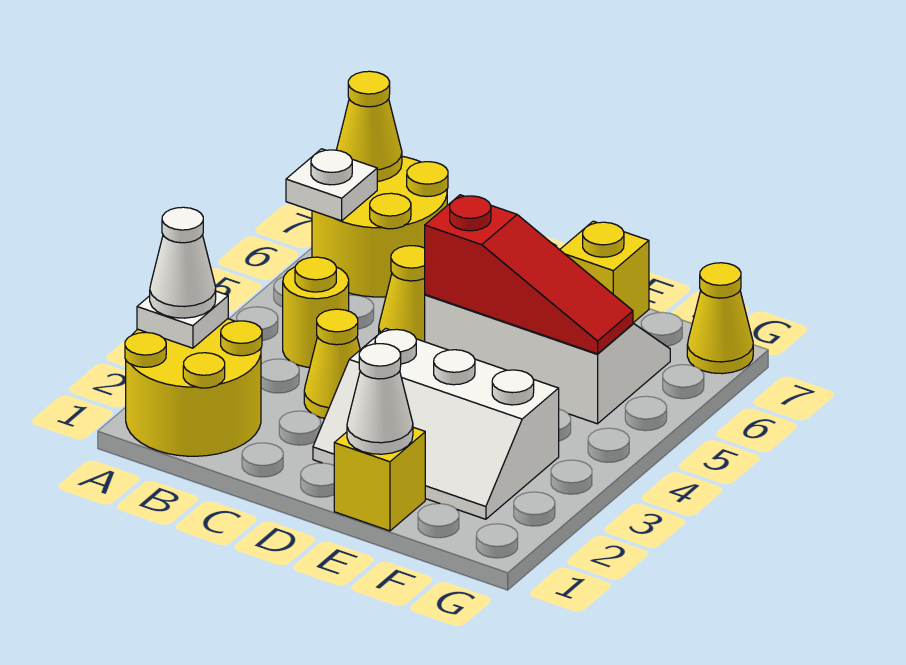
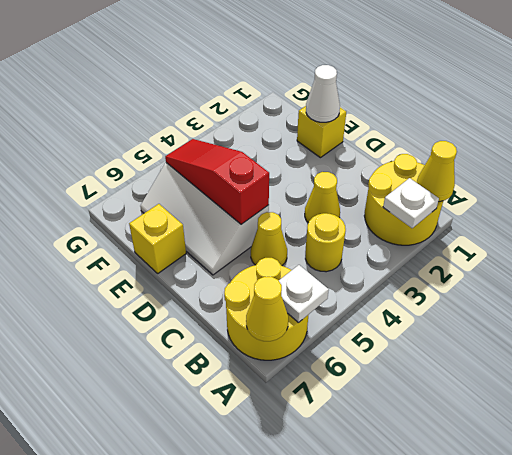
white 1x1 cone [150,207,216,318] -> none
white 2x3 slope [313,328,559,519] -> none
yellow 1x1 cone [687,263,753,374] -> yellow 1x1 cone moved to [417,141,457,202]

